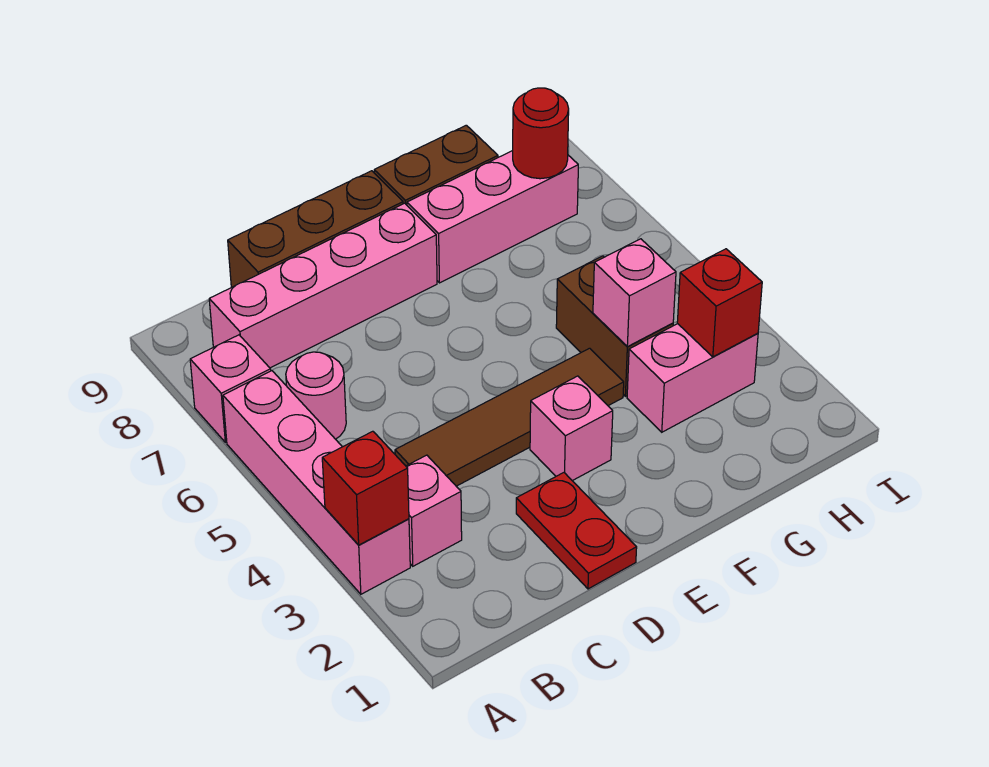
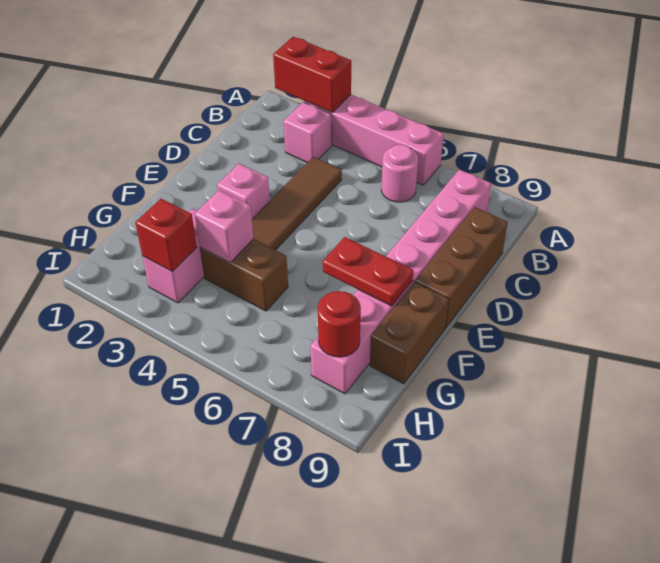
red 1x1 brick [322,431,409,545] -> red 1x2 brick [273,37,351,113]
pink 1x1 brick [190,335,271,442] -> none
red 1x2 plate [516,473,637,589] -> red 1x2 plate moved to [323,237,413,306]

